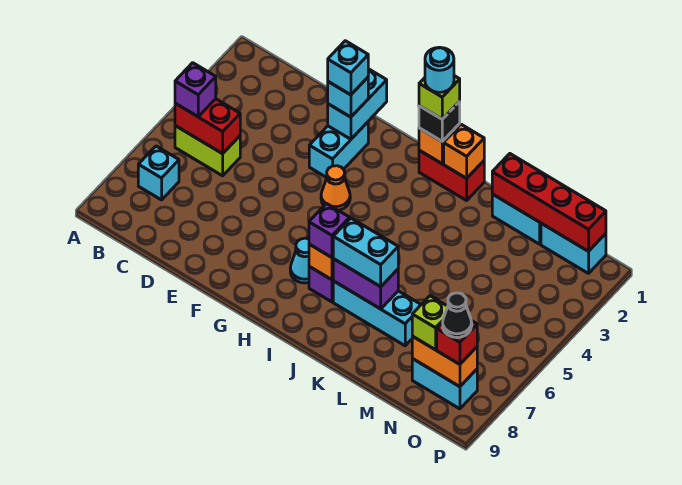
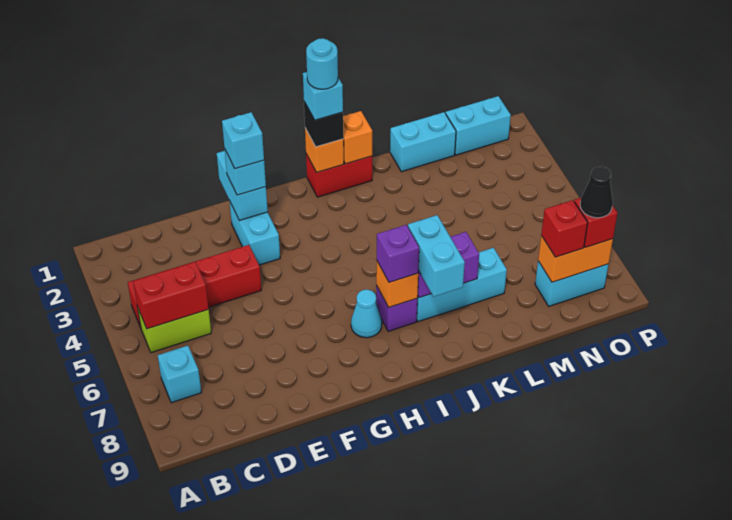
purple 1x1 brick [175,63,216,117] -> none
orange 1x1 cone [321,166,350,210] -> none
lime 1x1 brick [419,76,460,119] -> cyan 1x1 brick [303,72,343,120]
cyan 1x2 brick [333,218,398,287] -> cyan 1x2 brick turned to [408,215,465,297]
red 1x4 brick [492,154,606,251] -> red 1x4 brick moved to [128,245,261,327]
lime 1x1 brick [412,296,448,350] -> red 1x1 brick [541,200,588,257]

